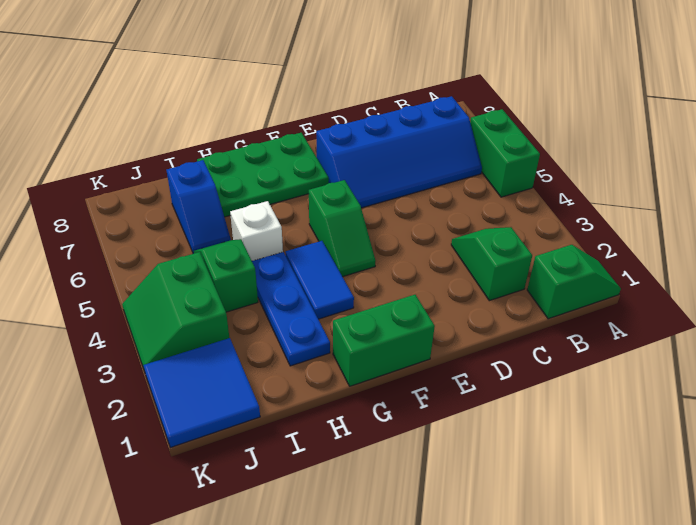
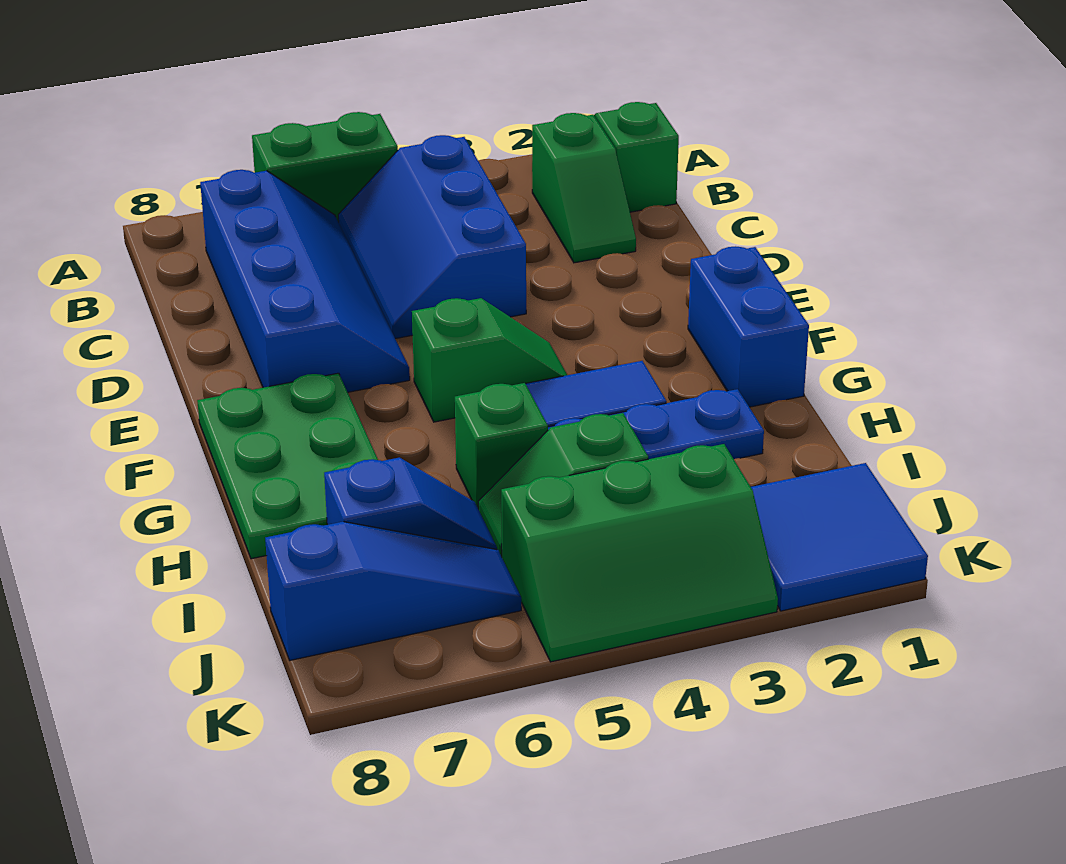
none -> blue 2x3 slope [338,135,526,339]
green 1x2 slope [451,227,532,301] -> green 1x2 slope turned to [532,113,636,263]
green 1x2 brick [333,295,435,386] -> blue 1x2 brick [688,246,809,407]
white 1x1 brick [230,201,283,261] -> green 1x1 brick [455,383,548,509]
green 2x2 slope [122,252,229,369] -> green 2x3 slope [501,444,778,662]
none -> blue 1x3 slope [265,522,521,660]

